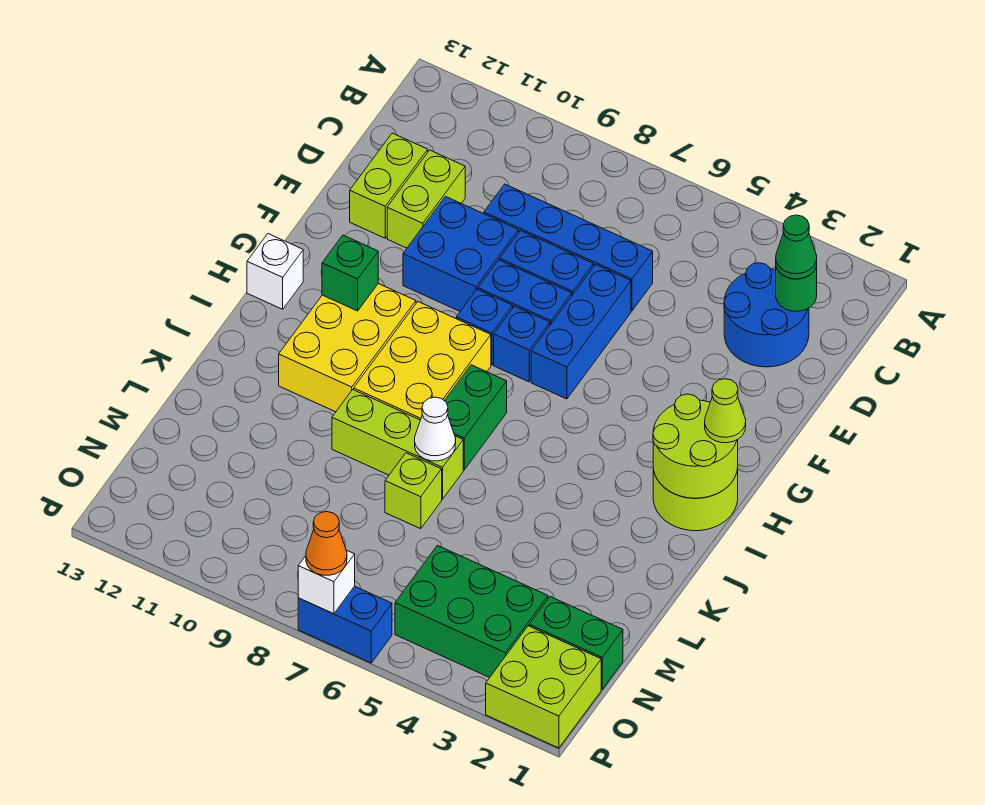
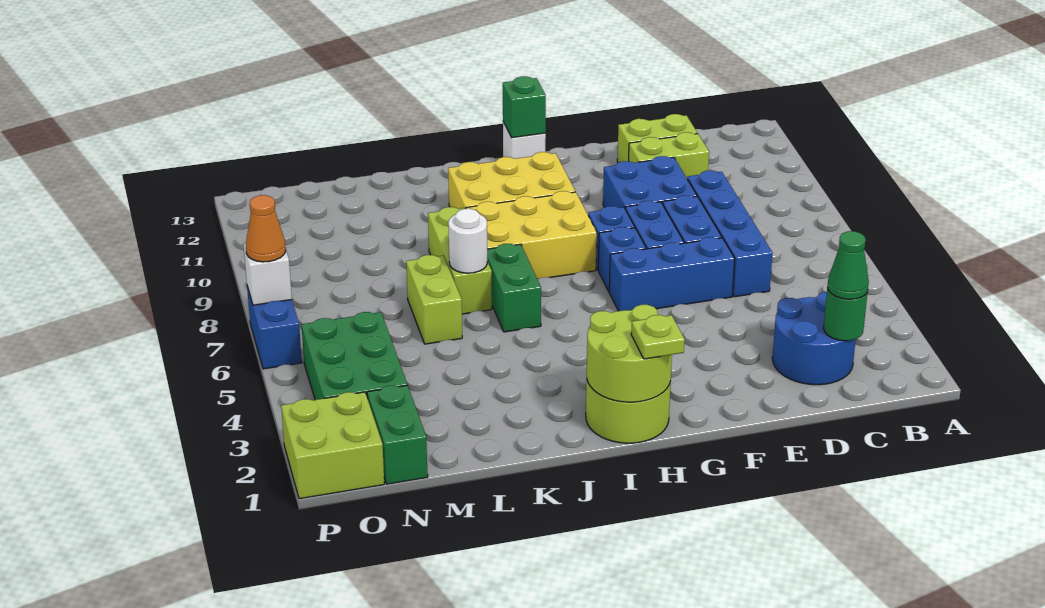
lime 1x1 cone [705,379,746,443] -> lime 1x1 plate [631,315,685,359]
green 1x1 brick [322,235,378,311] -> green 1x1 brick moved to [503,76,546,138]
green 1x2 brick [444,365,507,470] -> green 1x2 brick turned to [487,244,541,332]
white 1x1 cone [415,397,456,461] -> white 1x1 round brick [448,208,487,273]
lime 1x1 brick [385,453,442,529] -> lime 1x2 brick [406,255,462,344]

